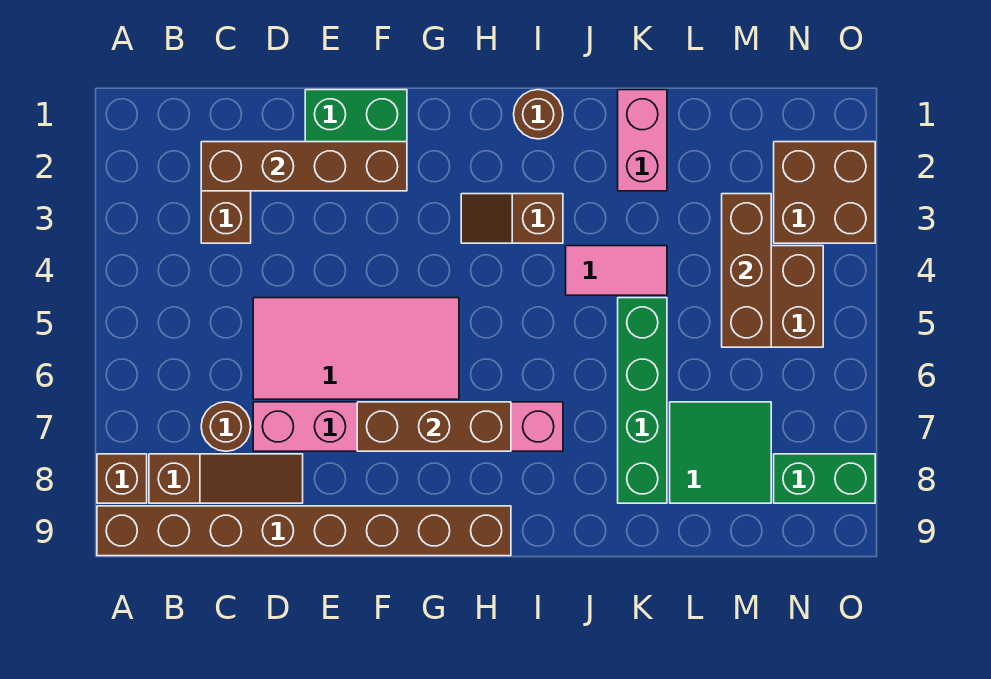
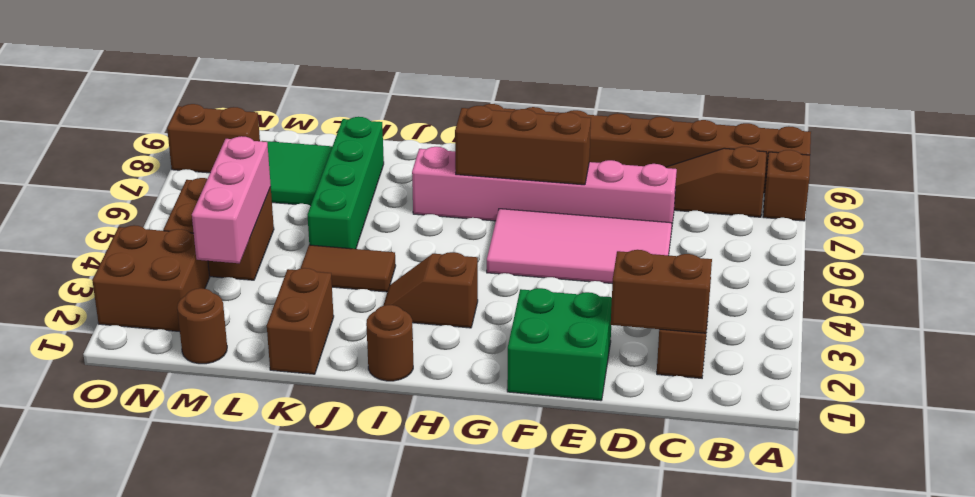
brown 1x4 brick [201,142,407,191] -> brown 1x2 brick [611,250,712,334]
brown 1x1 round brick [201,402,251,451] -> brown 1x1 round brick moved to [177,288,227,364]
brown 1x2 slope [461,194,563,243] -> brown 1x2 slope turned to [384,252,478,328]
pink 1x2 tile [566,246,667,295] -> brown 1x2 tile [300,245,396,292]
pink 1x2 brick [618,90,667,191] -> brown 1x2 brick [267,268,334,374]
brown 1x3 brick [722,194,771,347] -> pink 1x3 brick [192,136,271,263]
green 1x2 brick [774,454,875,503] -> brown 1x2 brick [167,104,260,173]

